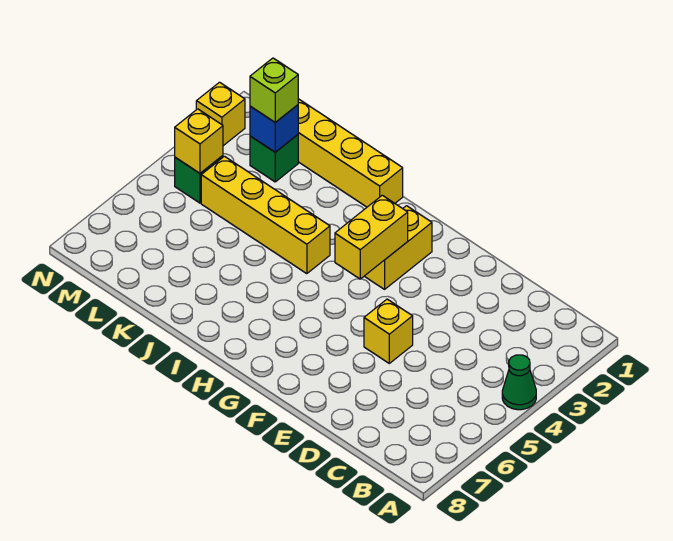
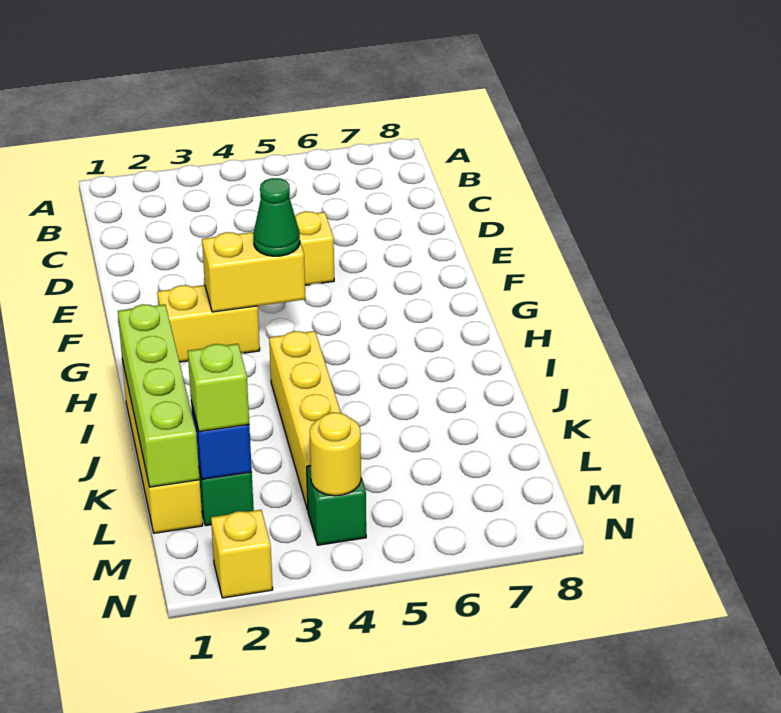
green 1x1 cone [502,355,536,410] -> green 1x1 cone moved to [253,178,300,256]
none -> lime 1x4 brick [118,304,200,487]
yellow 1x1 brick [175,109,223,173] -> yellow 1x1 round brick [310,412,361,496]

